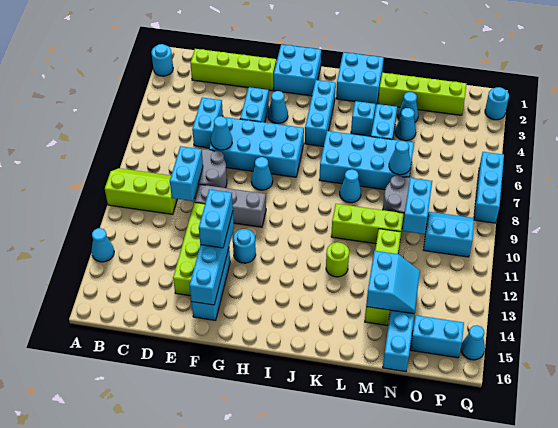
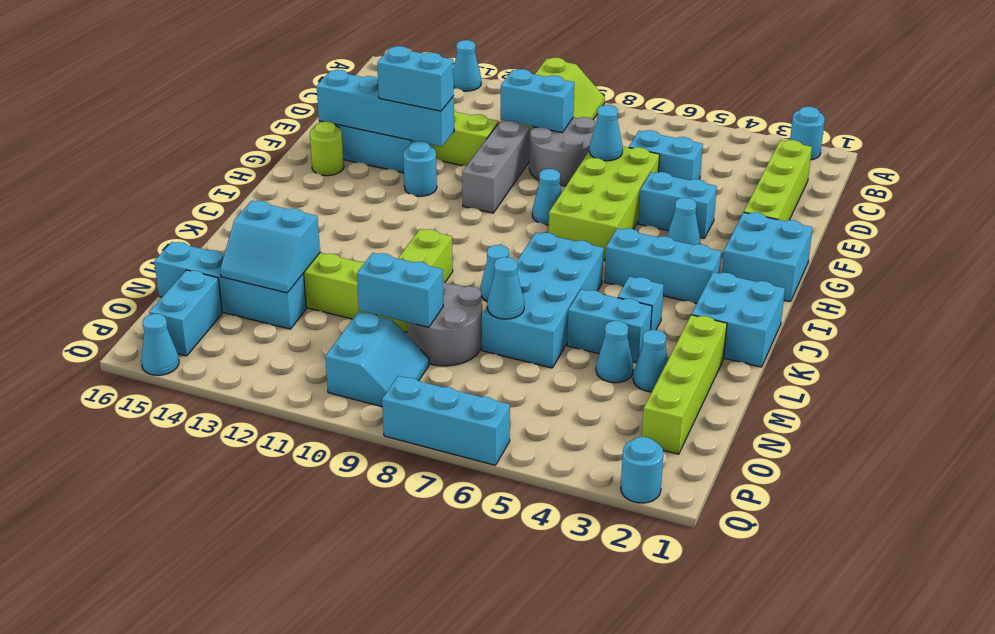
cyan 2x4 brick [209,117,304,177] -> lime 2x4 brick [549,147,660,260]
lime 1x1 round brick [326,242,349,277] -> lime 1x1 round brick moved to [310,121,344,176]

